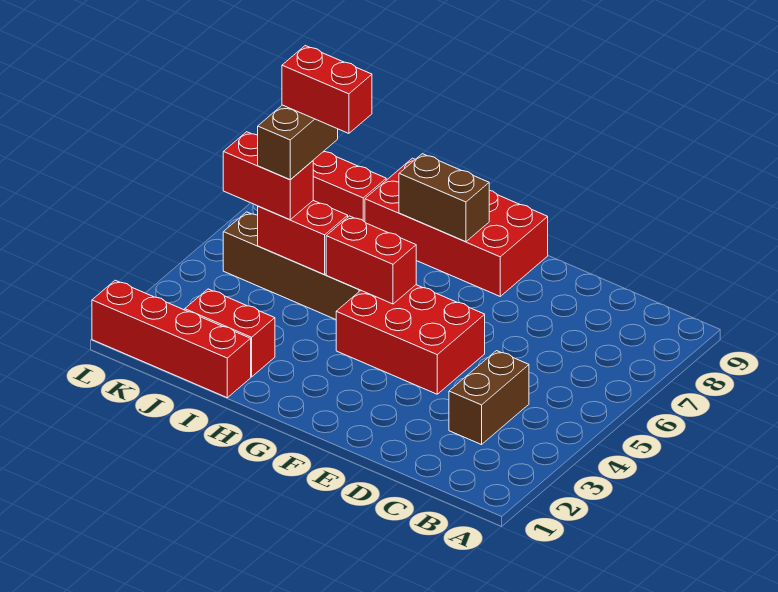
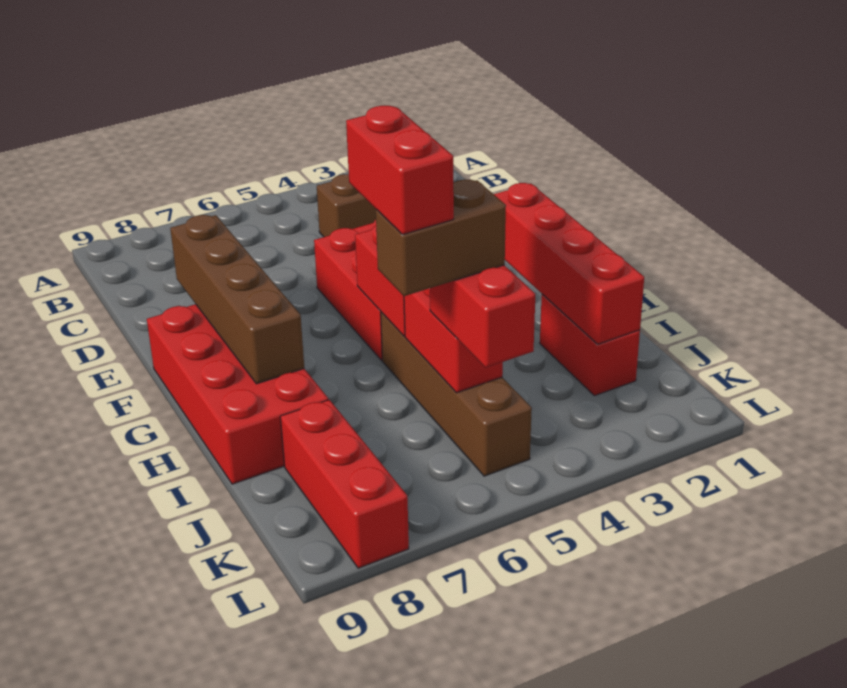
brown 1x2 brick [399,154,489,242] -> brown 1x4 brick [170,215,304,384]
red 1x4 brick [92,280,251,398] -> red 1x4 brick moved to [494,183,644,344]

